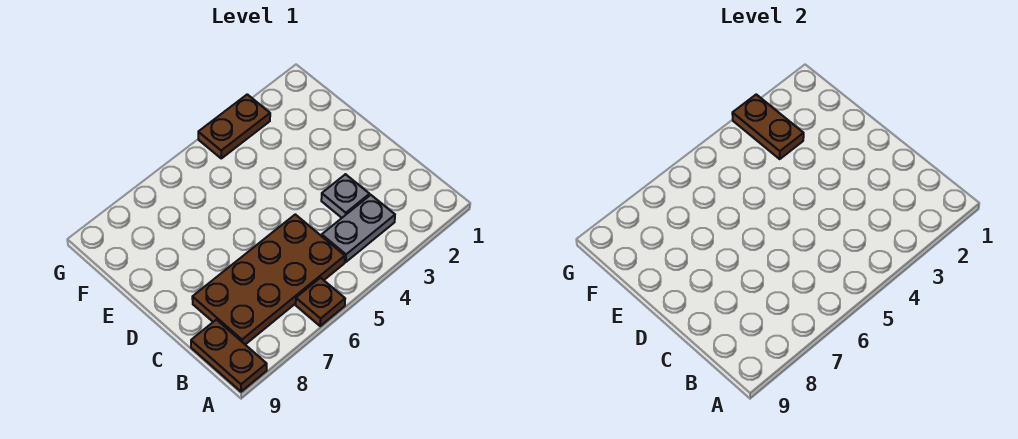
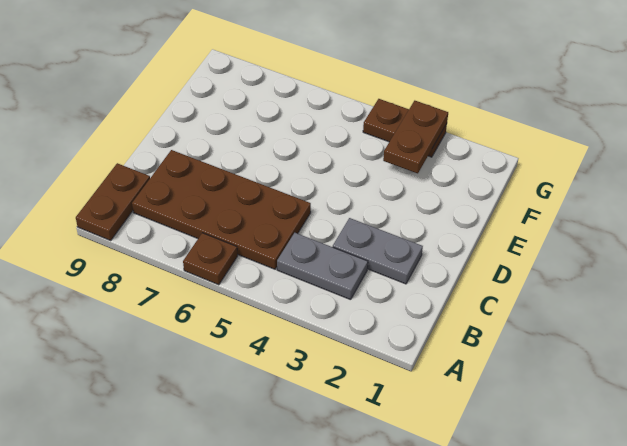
grey 1x1 plate [321,174,370,218] -> grey 1x2 plate [333,218,423,284]

